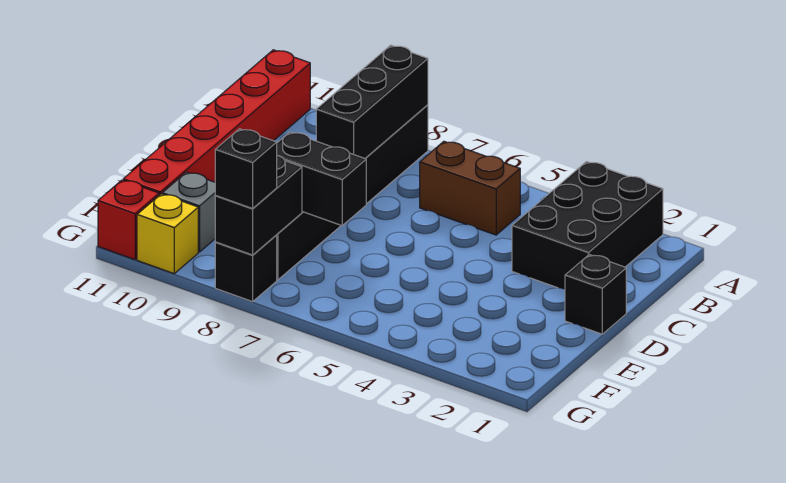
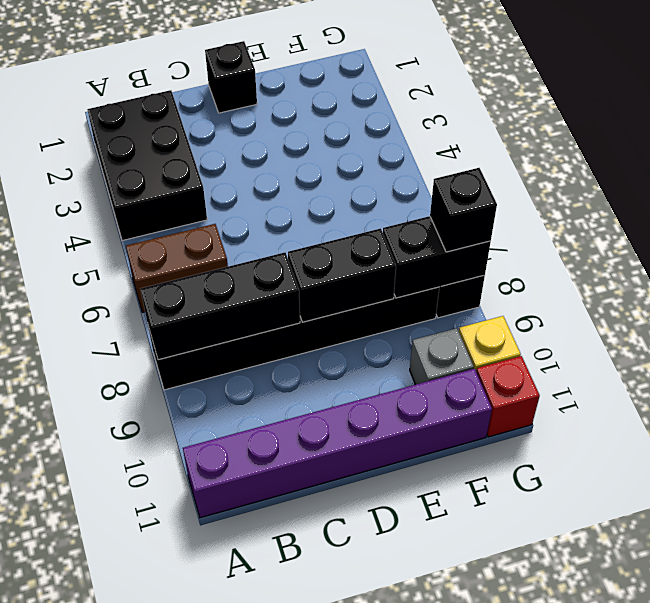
black 2x3 brick [512,162,663,289] -> black 2x3 brick turned to [87,90,207,241]
red 1x6 brick [123,50,310,195] -> purple 1x6 brick [183,369,492,518]
brown 1x2 brick [420,141,520,235] -> brown 1x2 brick turned to [126,224,228,312]
black 1x2 brick [277,132,366,226] -> black 1x2 brick turned to [288,228,396,322]

